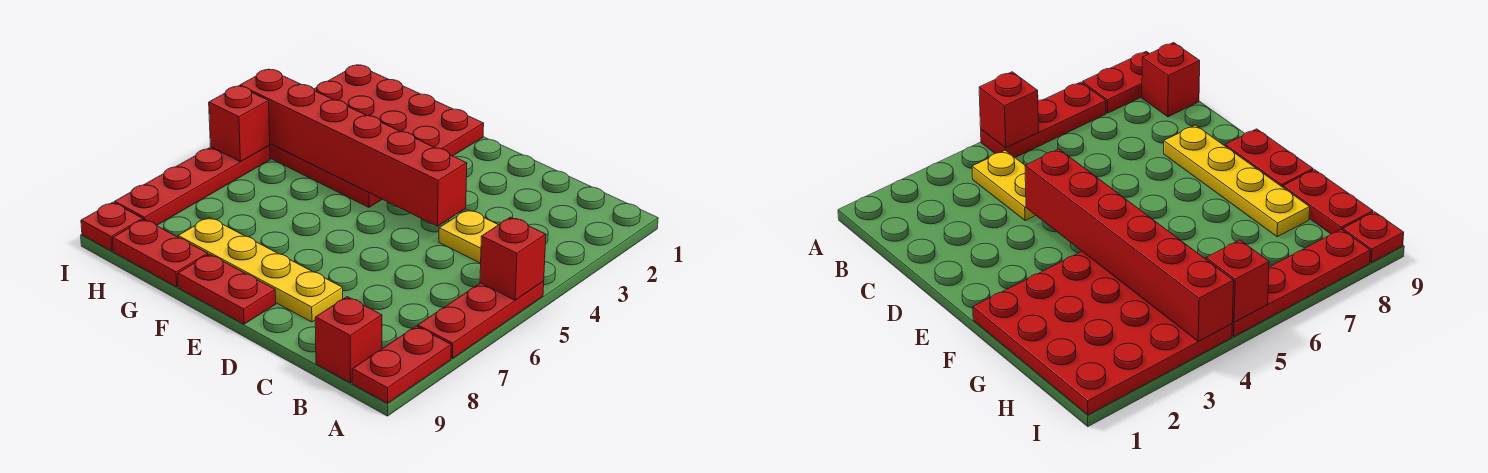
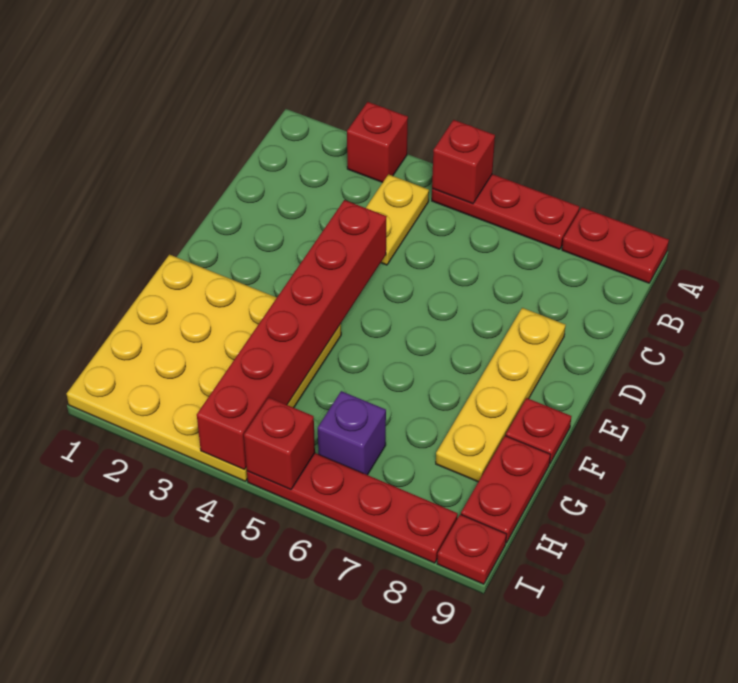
red 1x1 brick [315,297,382,383] -> red 1x1 brick moved to [347,102,408,183]
red 1x2 plate [178,254,276,324] -> red 1x1 plate [506,398,572,464]
red 4x4 plate [269,65,484,207] -> yellow 4x4 plate [67,255,341,481]
none -> purple 1x1 brick [318,391,386,475]

